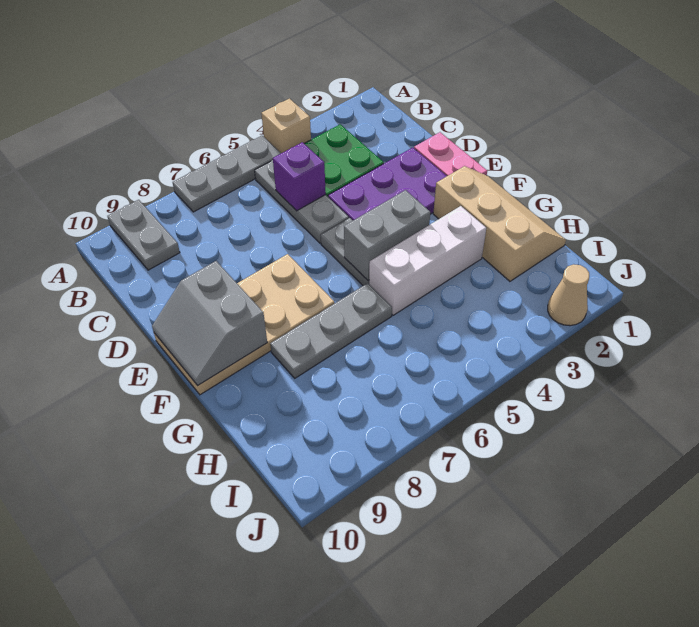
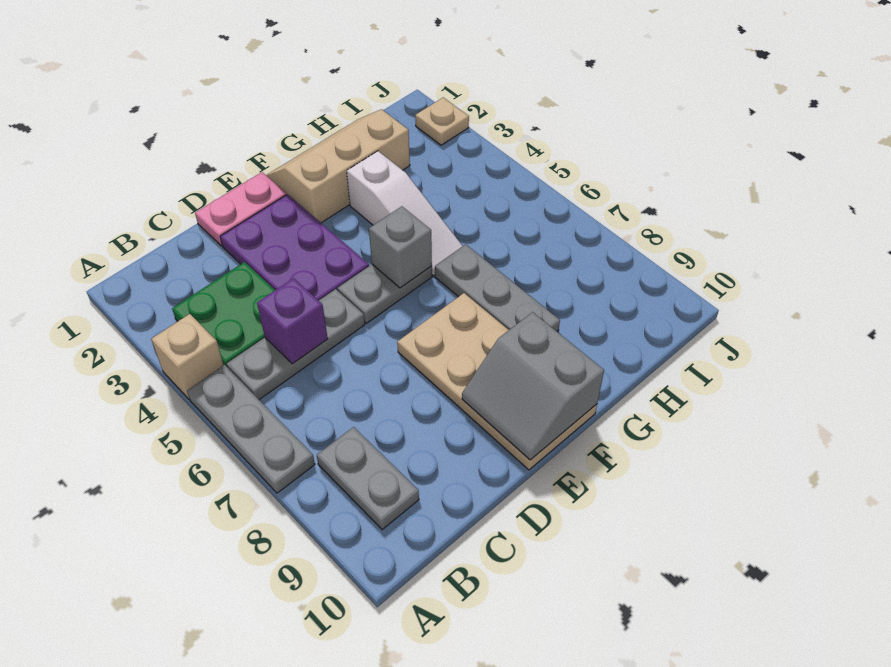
grey 1x2 plate [108,200,180,270] -> grey 1x2 plate turned to [317,427,419,530]
grey 2x2 slope [152,261,267,385] -> grey 2x2 slope turned to [462,312,604,460]
grey 1x2 brick [344,190,430,280] -> grey 1x1 brick [369,206,432,288]
white 1x3 brick [369,206,486,315] -> white 1x3 slope [347,151,463,276]
tan 1x1 cone [548,264,589,326] -> tan 1x1 plate [415,98,469,145]

